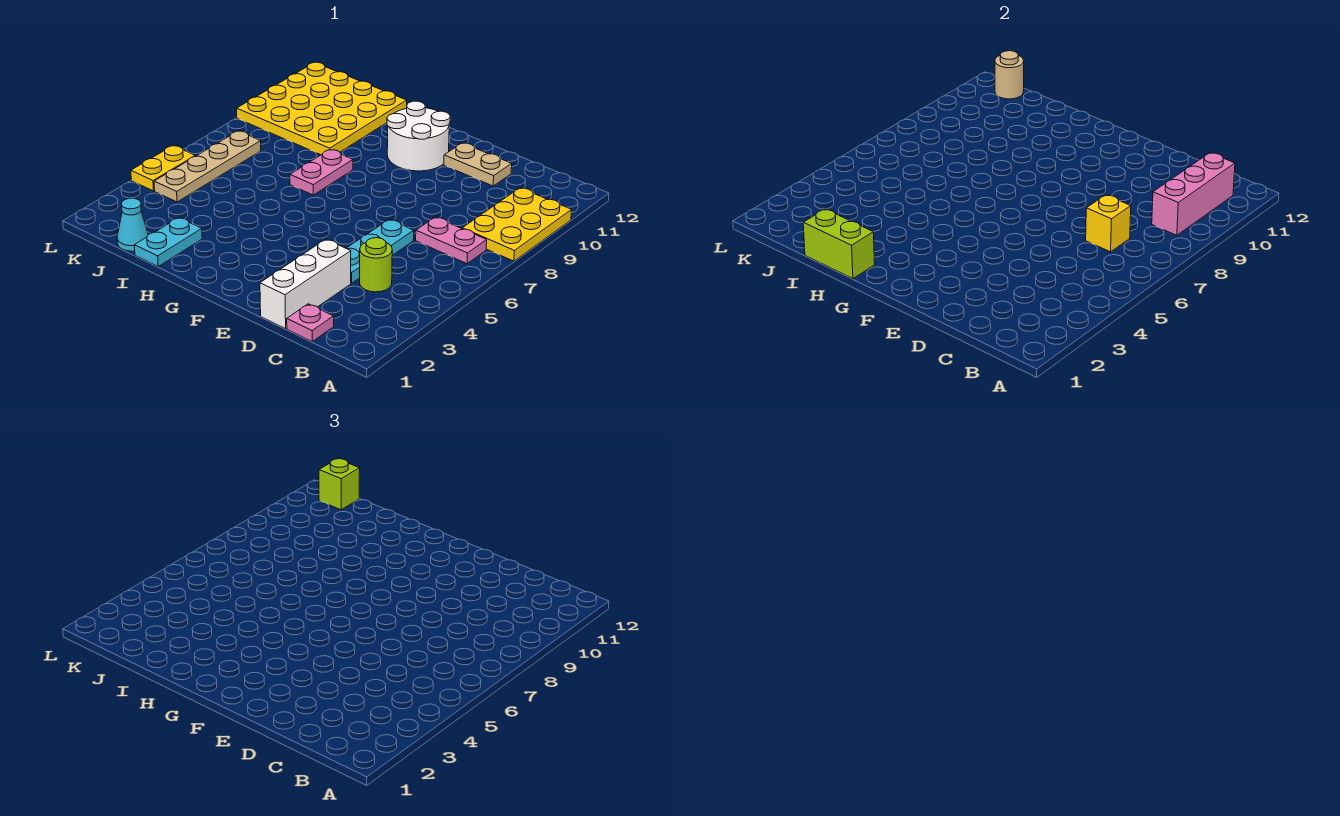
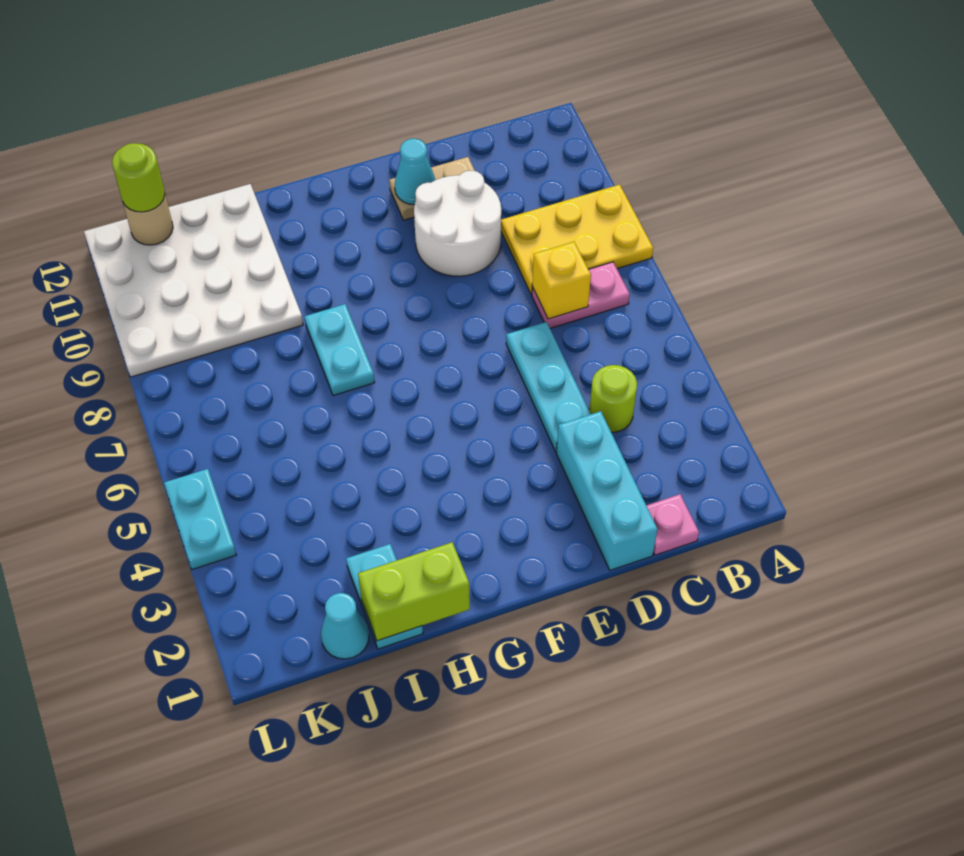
yellow 2x3 plate [462,188,572,261] -> yellow 2x3 plate turned to [501,185,653,295]
pink 1x3 brick [1152,153,1235,235] -> none
white 1x3 brick [260,239,351,329] -> cyan 1x3 brick [556,411,657,570]
none -> cyan 1x1 cone [395,139,435,205]
white 2x2 round brick [387,101,450,171] -> white 2x2 round brick moved to [414,171,501,276]
pink 1x2 plate [290,150,353,195] -> cyan 1x2 plate [305,304,375,396]
yellow 4x4 plate [237,62,407,155] -> white 4x4 plate [84,184,303,377]
tan 1x4 plate [154,131,261,202] -> none
lime 1x1 brick [319,459,360,510] -> lime 1x1 round brick [112,143,165,212]
yellow 1x2 plate [131,146,195,191] -> cyan 1x2 plate [164,469,236,570]

